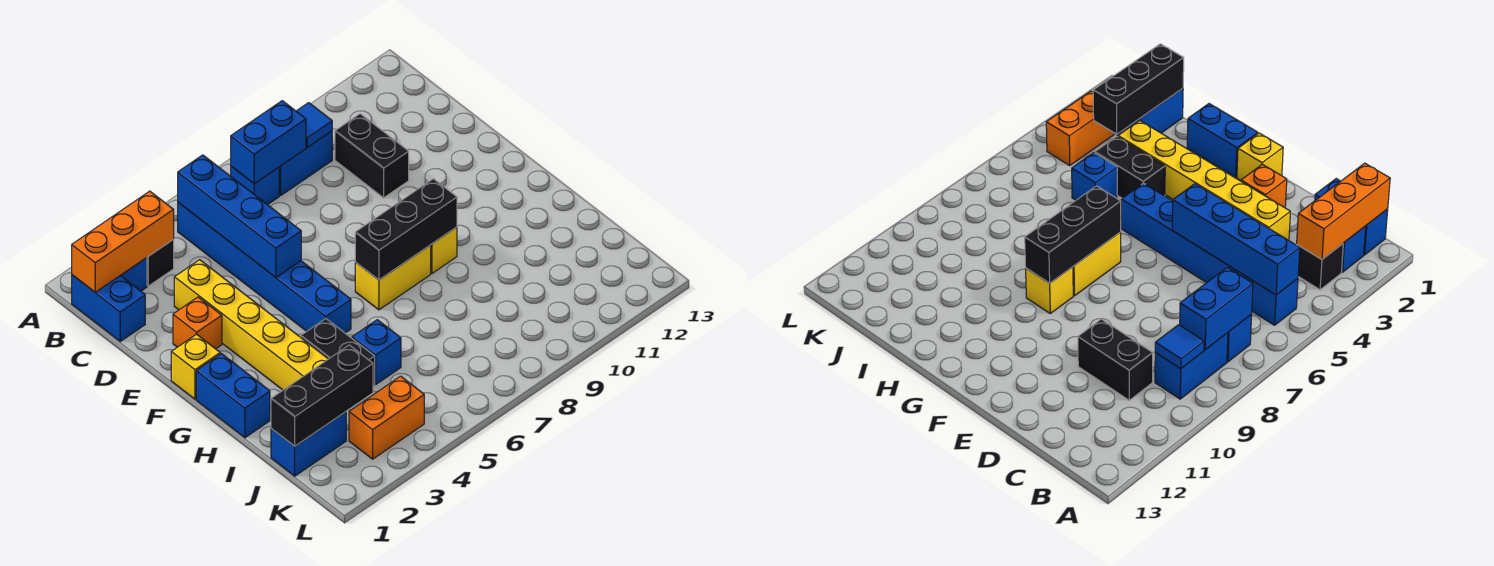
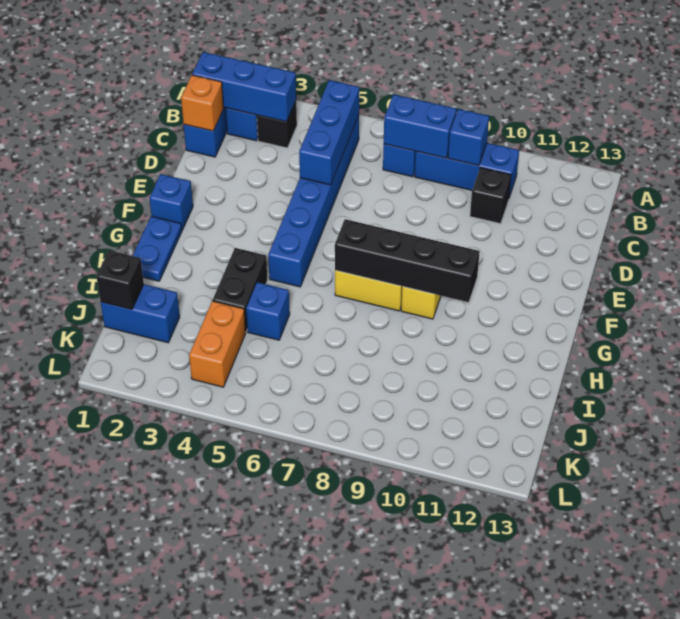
orange 1x3 brick [72,191,174,292] -> blue 1x3 brick [192,52,296,122]
blue 1x4 brick [178,155,301,278] -> blue 1x3 brick [299,80,359,185]
blue 1x2 brick [279,131,332,195] -> blue 1x3 brick [415,143,519,197]
blue 1x1 tile [296,103,332,147] -> blue 1x1 brick [448,109,489,166]
black 1x2 brick [335,114,409,198] -> black 1x1 brick [470,167,511,224]
yellow 1x6 brick [174,260,328,390] -> none
orange 1x1 brick [173,297,222,349] -> orange 1x1 brick moved to [181,75,224,131]
yellow 1x1 brick [171,334,220,399] -> blue 1x1 brick [149,174,193,230]
blue 1x2 brick [196,354,270,438] -> blue 1x2 plate [133,216,182,281]
black 1x3 brick [355,179,457,280] -> black 1x4 brick [335,219,480,302]
black 1x3 brick [271,345,373,446] -> black 1x1 brick [96,251,144,310]
orange 1x2 brick [349,376,424,459] -> orange 1x2 brick turned to [189,301,246,387]

